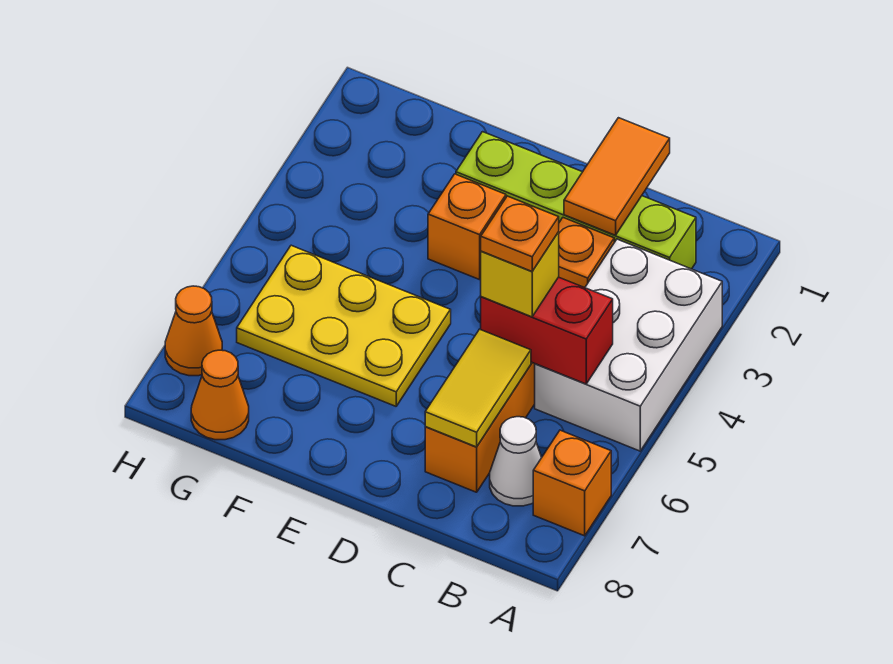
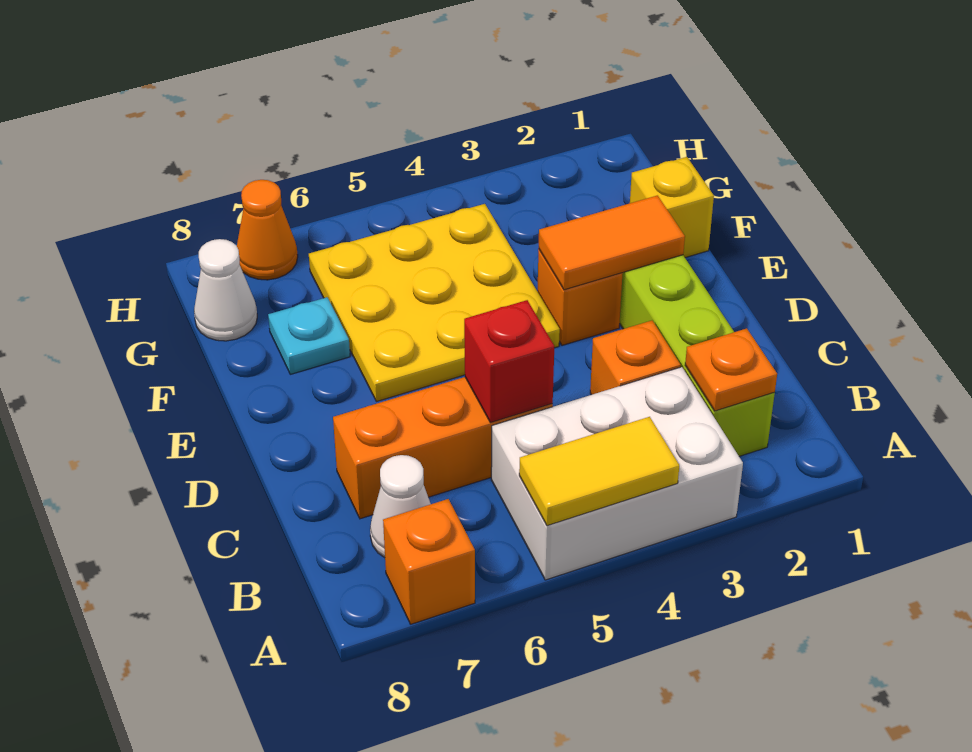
red 1x2 brick [481,277,613,384] -> red 1x1 brick [464,300,554,423]
orange 1x2 tile [564,118,670,235] -> orange 1x2 tile moved to [539,196,685,290]
yellow 1x1 brick [481,232,559,317] -> yellow 1x1 brick moved to [630,157,714,258]
orange 1x1 plate [481,196,559,271] -> orange 1x1 plate moved to [685,328,777,411]
yellow 1x2 tile [425,329,531,447] -> yellow 1x2 tile moved to [519,417,679,526]
yellow 2x3 plate [237,245,451,406] -> yellow 3x3 plate [309,204,560,402]
none -> cyan 1x1 plate [268,297,350,374]
orange 1x1 cone [191,350,249,440] -> white 1x1 cone [194,239,257,341]

